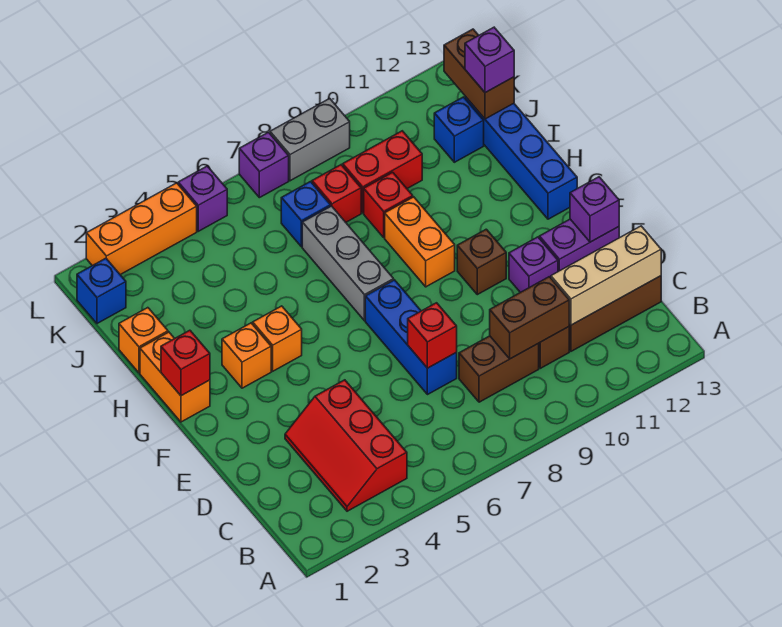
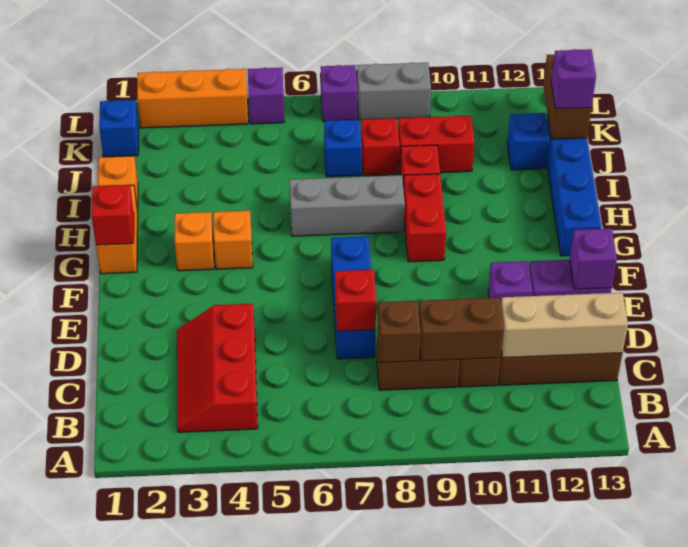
brown 1x1 brick [457,229,506,295] -> brown 1x1 brick moved to [378,301,421,363]
grey 1x3 brick [302,206,394,321] -> grey 1x3 brick turned to [289,175,405,236]
orange 1x2 brick [385,197,455,287] -> red 1x2 brick [403,174,446,262]

